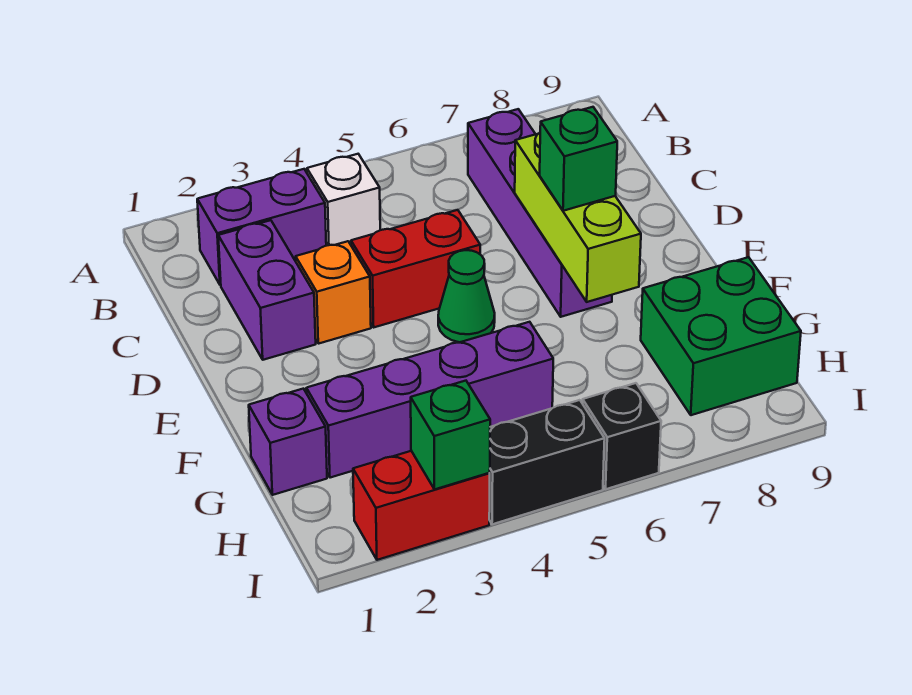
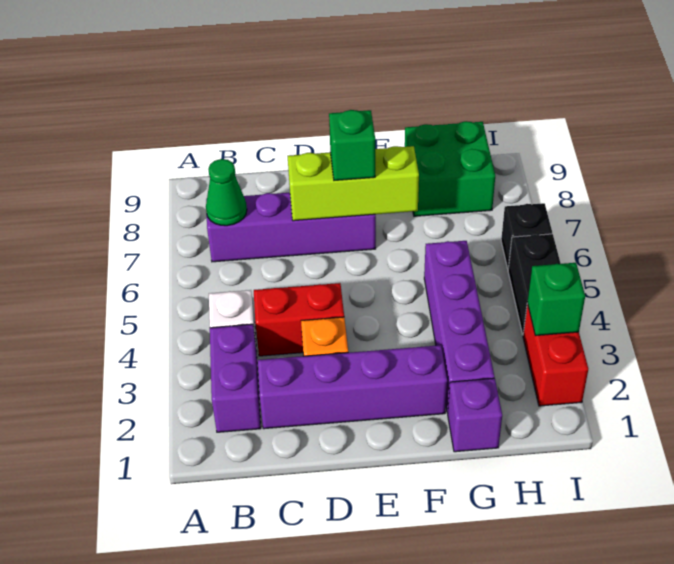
purple 1x2 brick [218,220,316,360] -> purple 1x4 brick [258,345,447,429]
red 1x2 brick [351,210,480,327] -> red 1x2 brick turned to [254,283,344,356]
green 1x1 cone [438,250,495,342] -> green 1x1 cone moved to [206,159,247,226]

